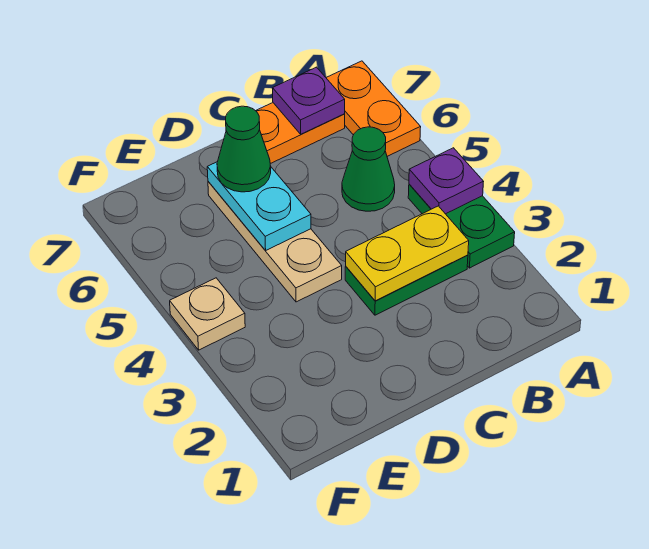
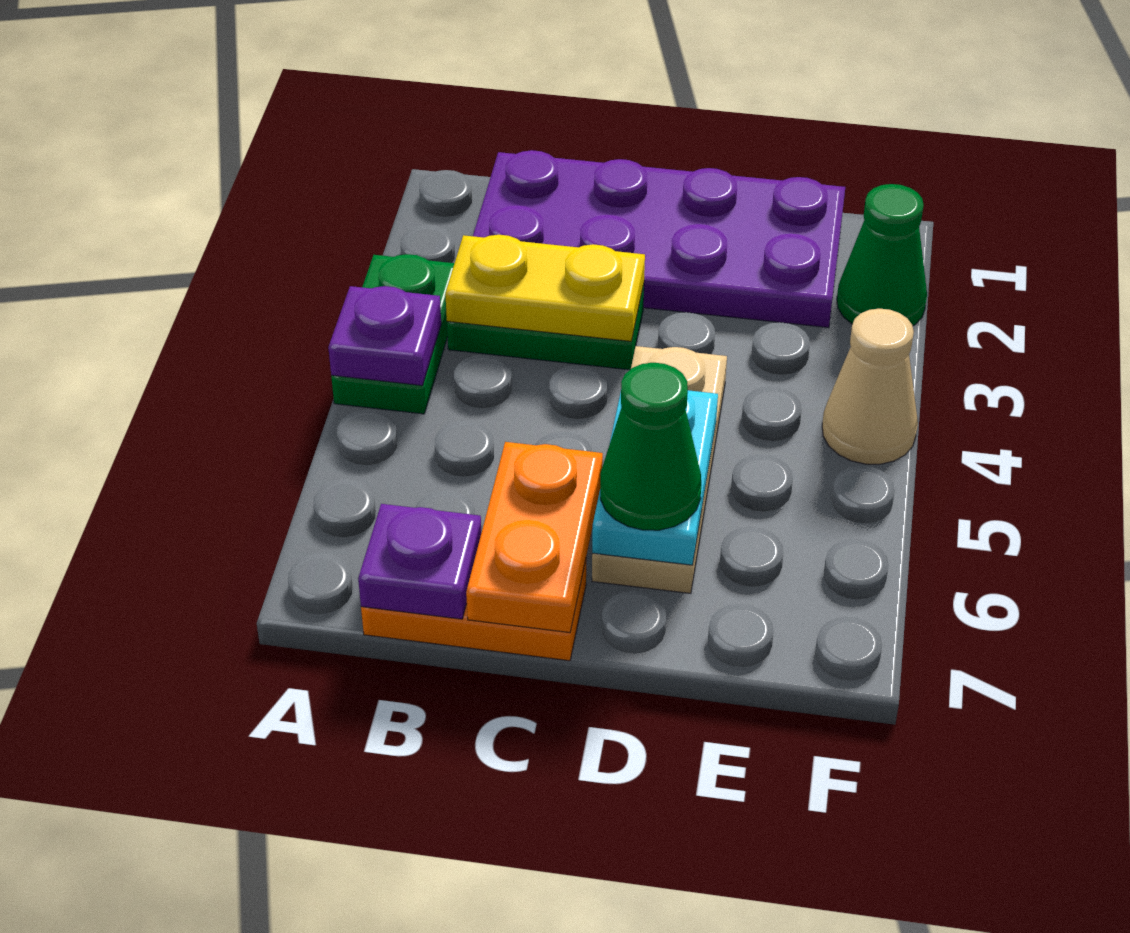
orange 1x2 plate [326,61,421,156] -> orange 1x2 plate moved to [466,442,603,633]
none -> purple 2x4 plate [473,150,845,328]
green 1x1 cone [342,127,395,211] -> green 1x1 cone moved to [837,184,927,326]
tan 1x1 plate [170,278,245,350] -> tan 1x1 cone [822,309,918,464]

